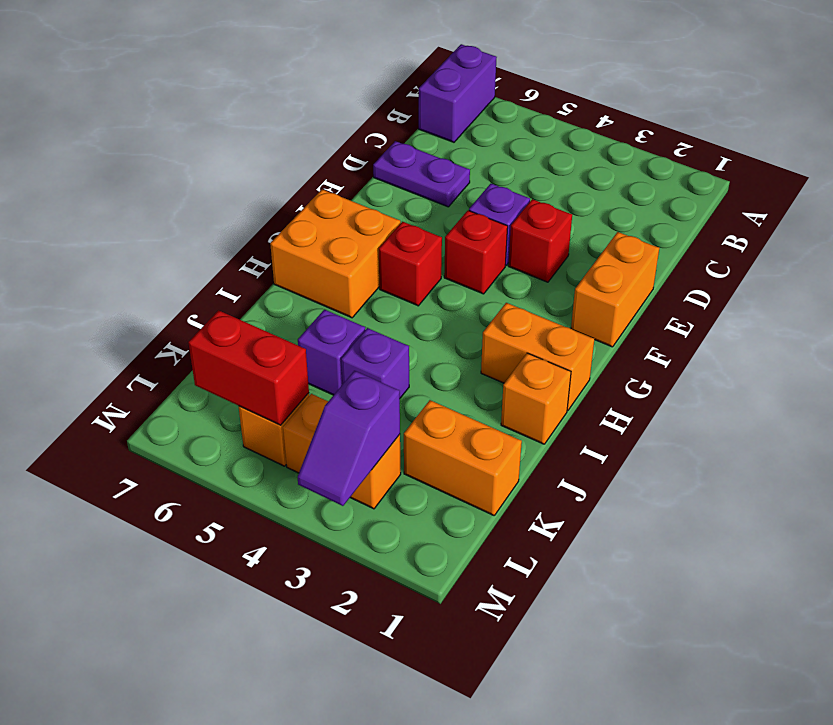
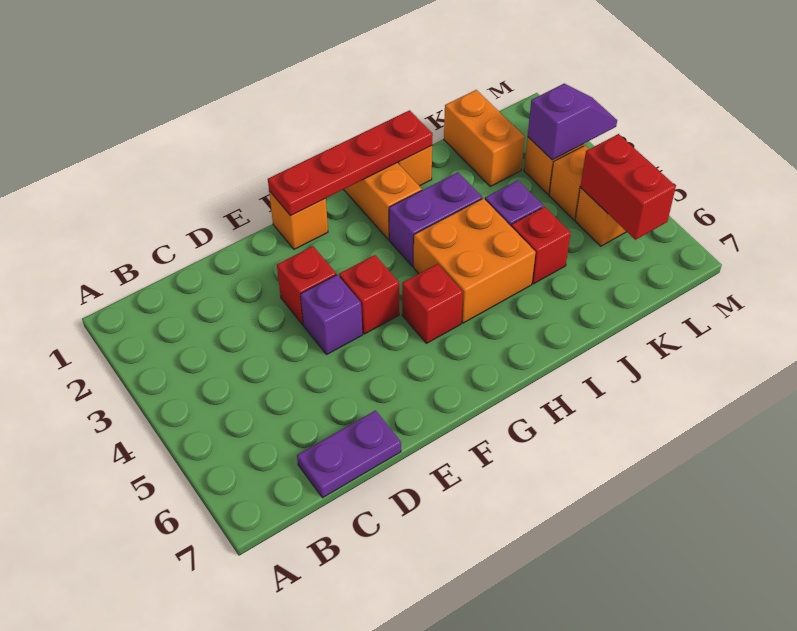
purple 1x2 brick [419,44,497,142] -> purple 1x2 brick moved to [389,172,482,266]
purple 1x2 plate [373,141,470,207] -> purple 1x2 plate turned to [297,410,401,498]
orange 1x2 brick [571,232,659,347] -> orange 1x1 brick [269,191,328,249]
none -> red 1x4 plate [268,110,433,216]
orange 2x2 brick [270,189,401,318] -> orange 2x2 brick moved to [414,198,536,323]
purple 1x1 brick [298,310,365,395] -> red 1x1 brick [511,207,571,284]

